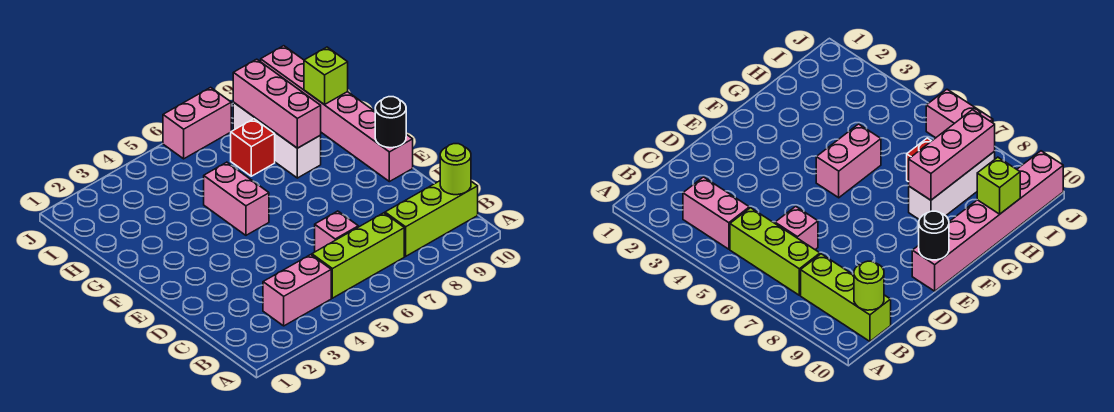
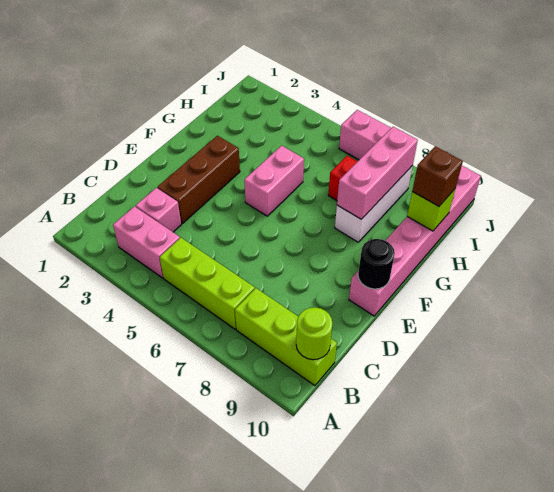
pink 1x1 brick [315,211,358,252] -> pink 1x1 brick moved to [136,188,181,232]
none -> brown 1x3 brick [157,136,240,224]
none -> brown 1x1 brick [412,146,463,206]

